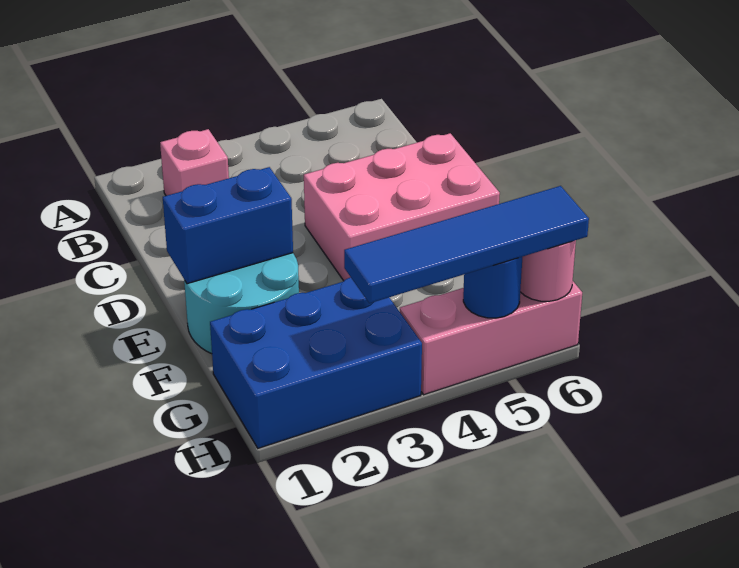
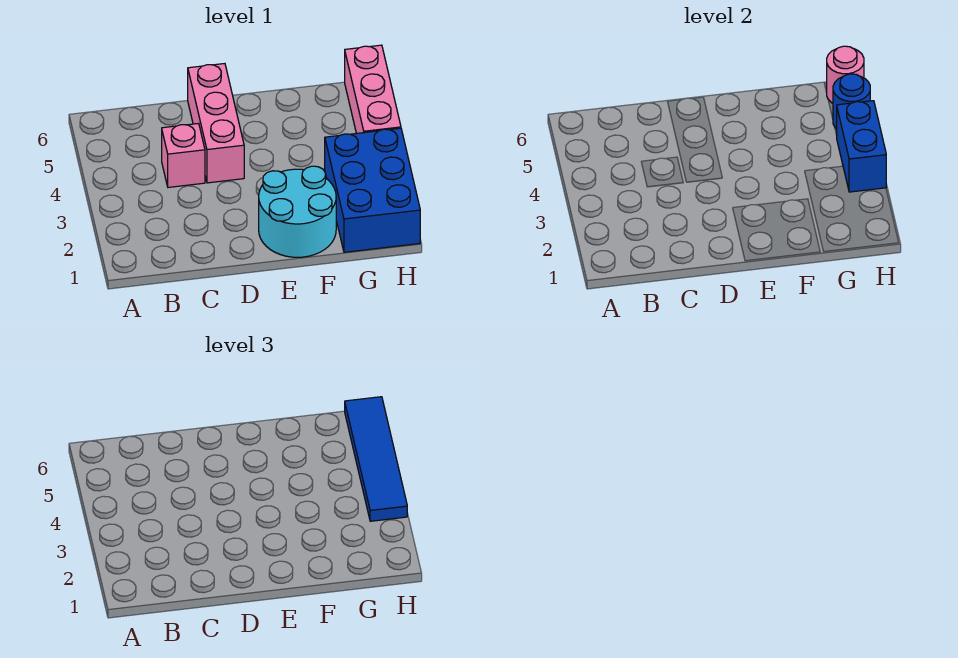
pink 1x1 brick [160,129,229,196] -> pink 1x1 brick moved to [162,123,205,187]
pink 2x3 brick [304,133,500,281] -> pink 1x3 brick [188,64,244,183]
blue 1x2 brick [163,167,293,284] -> blue 1x2 brick moved to [837,101,886,192]

